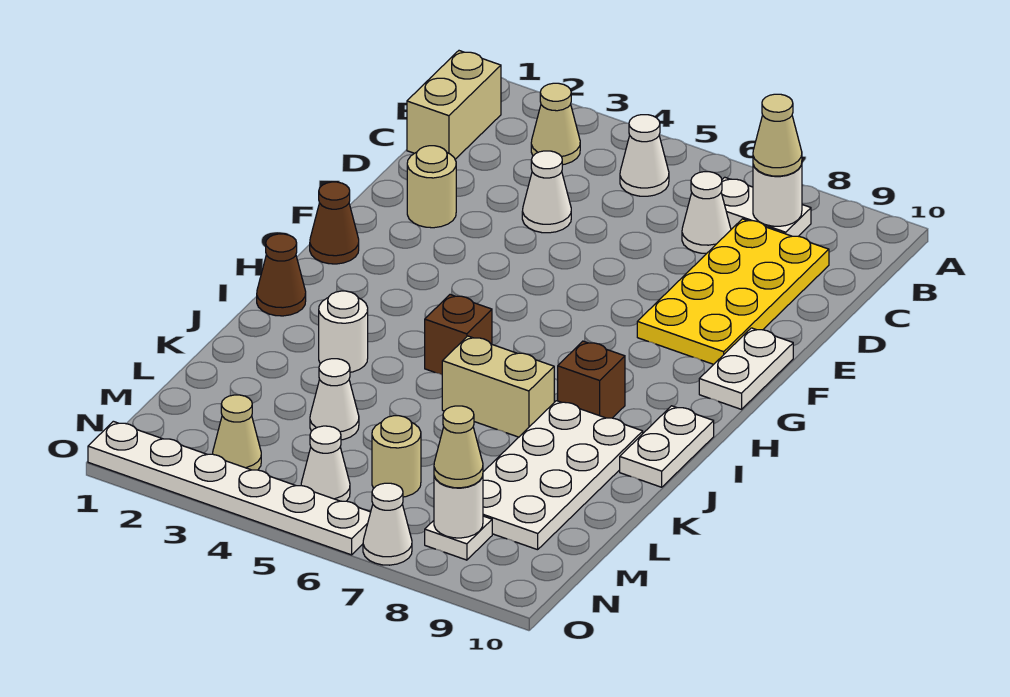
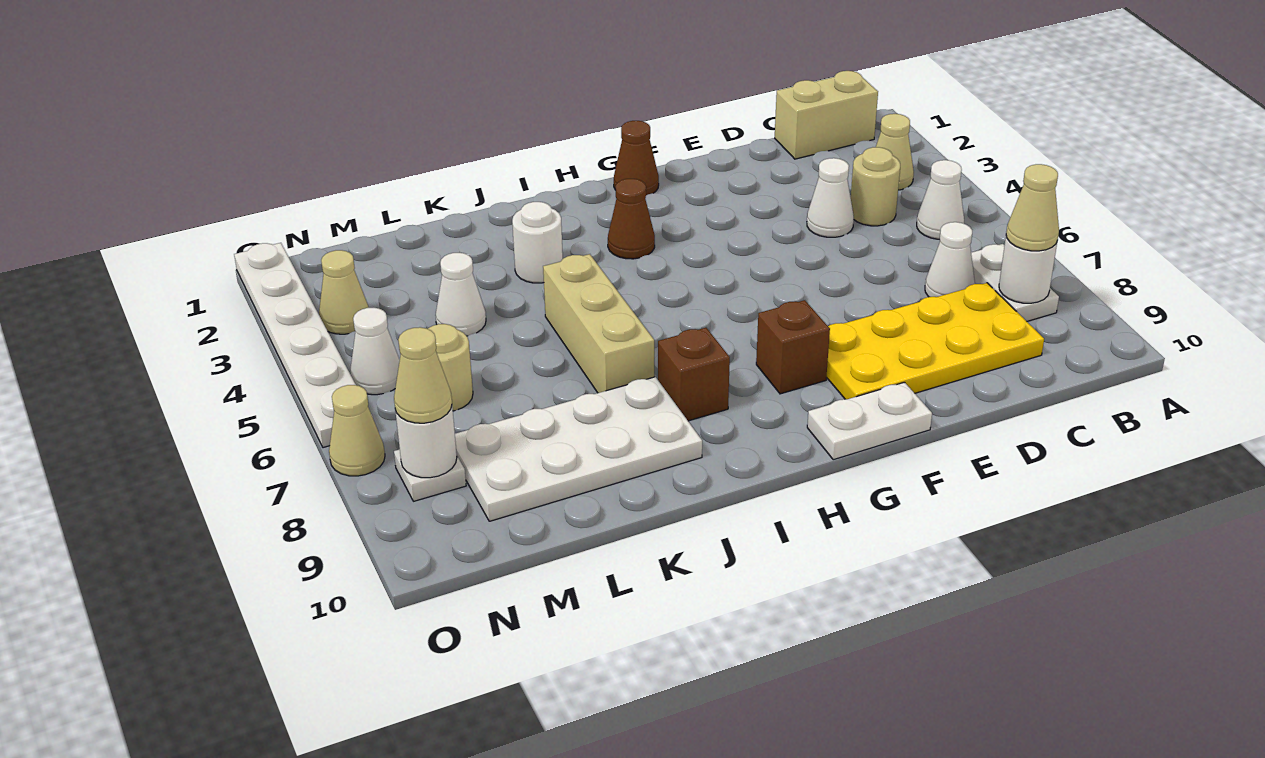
tan 1x1 round brick [407,146,456,228] -> tan 1x1 round brick moved to [851,147,900,226]
brown 1x1 cone [257,234,306,316] -> brown 1x1 cone moved to [608,179,655,259]
brown 1x1 brick [425,295,492,375] -> brown 1x1 brick moved to [756,300,830,394]
white 1x2 plate [620,406,714,487] -> none
tan 1x2 brick [442,336,554,437] -> tan 1x3 brick [543,254,654,393]
white 1x1 cone [363,483,412,565] -> tan 1x1 cone [329,385,385,476]

